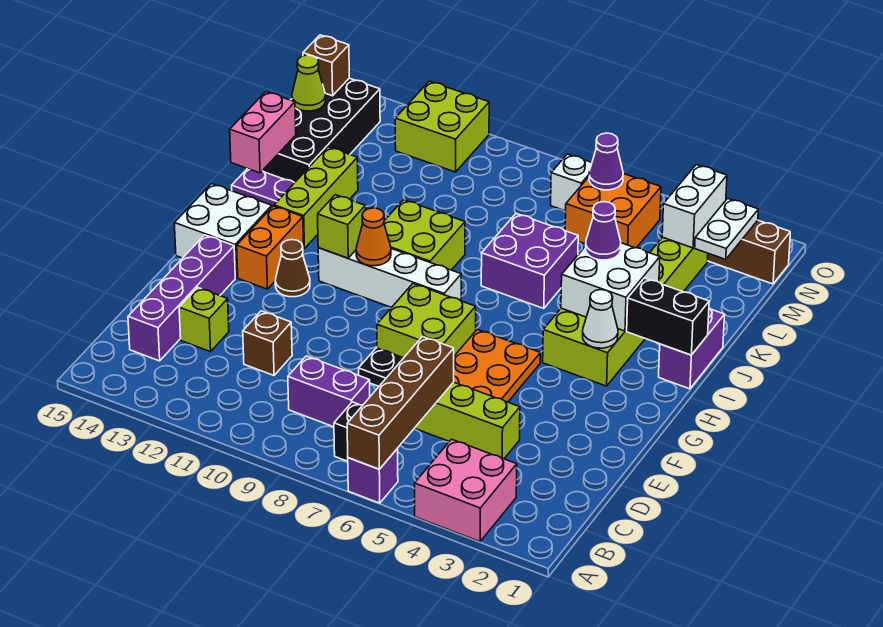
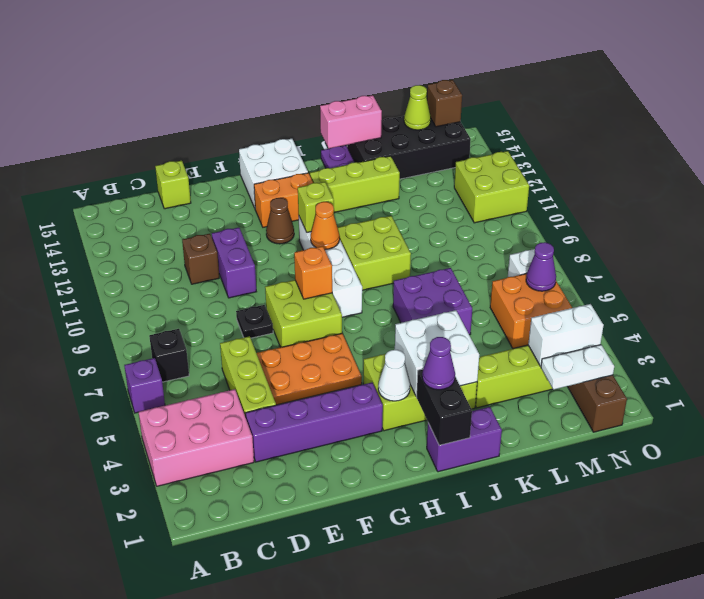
pink 2x2 brick [415,439,517,542] -> pink 2x3 brick [138,389,254,486]
brown 1x4 brick [347,337,454,469] -> none
purple 1x2 brick [288,356,370,427] -> purple 1x2 brick moved to [212,228,256,298]
purple 1x4 brick [128,235,235,361] -> purple 1x4 brick moved to [245,383,383,462]
lime 1x1 brick [179,288,229,352] -> lime 1x1 brick moved to [155,161,191,209]
none -> orange 1x1 brick [294,246,332,299]
purple 1x1 cone [586,202,621,260] -> purple 1x1 cone moved to [422,337,455,390]

